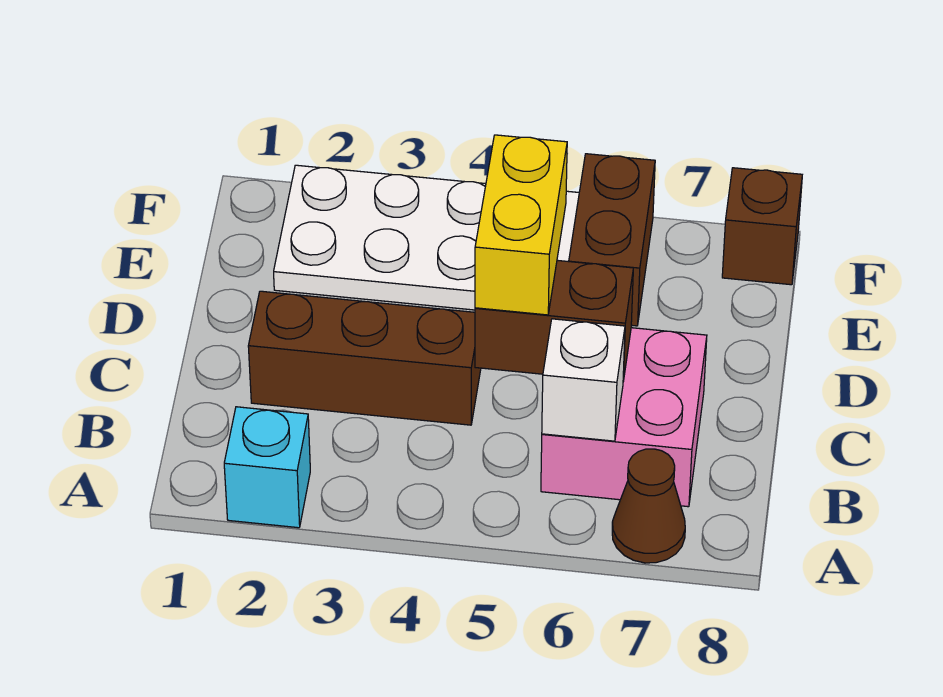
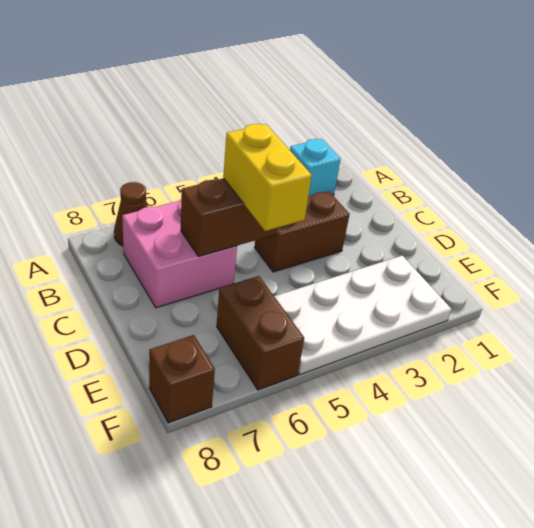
white 1x1 brick [542,319,625,441] -> none
brown 1x3 brick [248,291,481,425] -> brown 1x2 brick [255,191,350,272]

